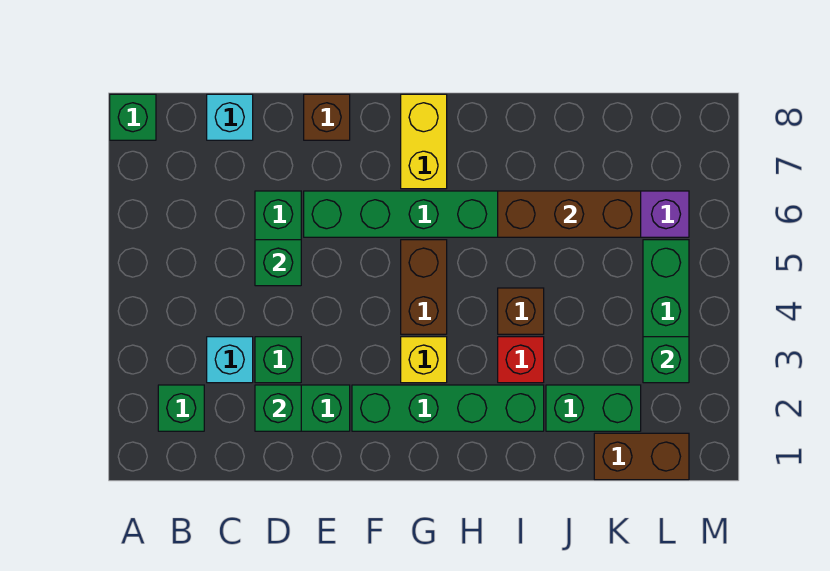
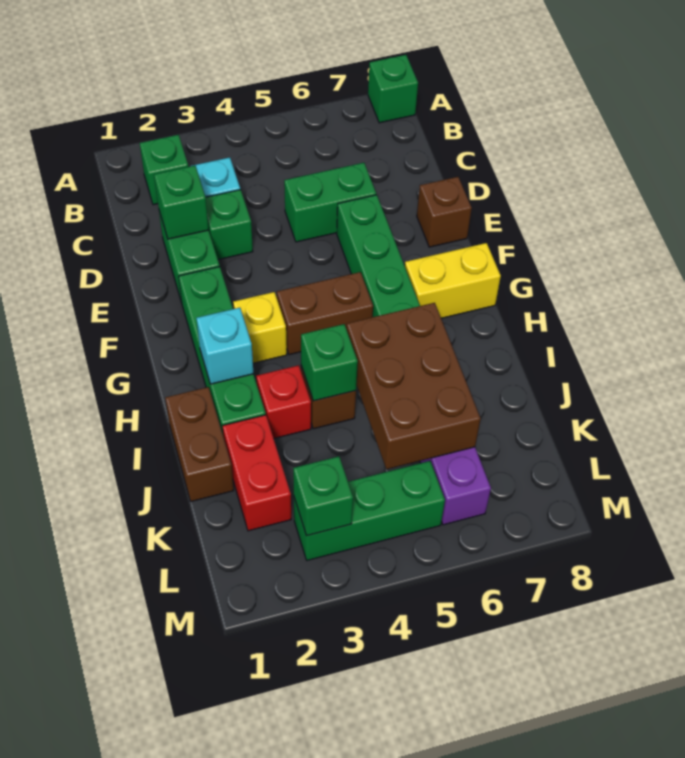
cyan 1x1 brick [207,94,253,140] -> cyan 1x1 brick moved to [196,308,254,384]
green 1x1 brick [255,240,301,286] -> green 1x1 brick moved to [301,324,358,401]
brown 1x3 brick [498,191,641,237] -> brown 2x3 brick [347,303,481,469]
green 1x2 brick [546,385,641,431] -> red 1x2 brick [223,415,291,531]
brown 1x2 brick [594,433,689,480] -> brown 1x2 brick moved to [165,387,234,502]

